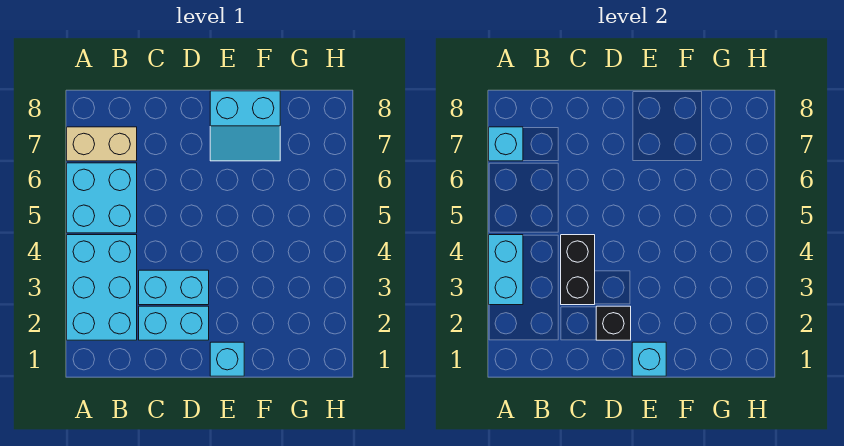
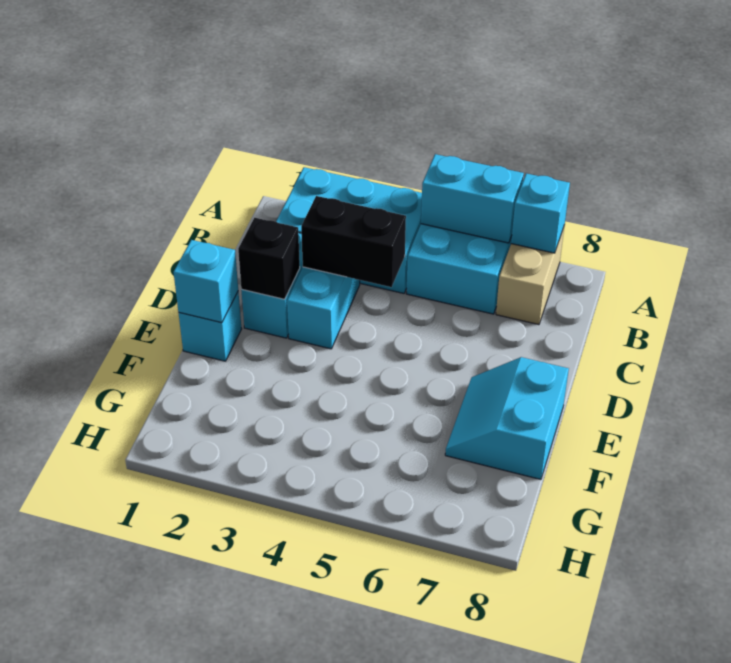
cyan 1x2 brick [489,235,523,305] -> cyan 1x2 brick moved to [421,154,524,243]

